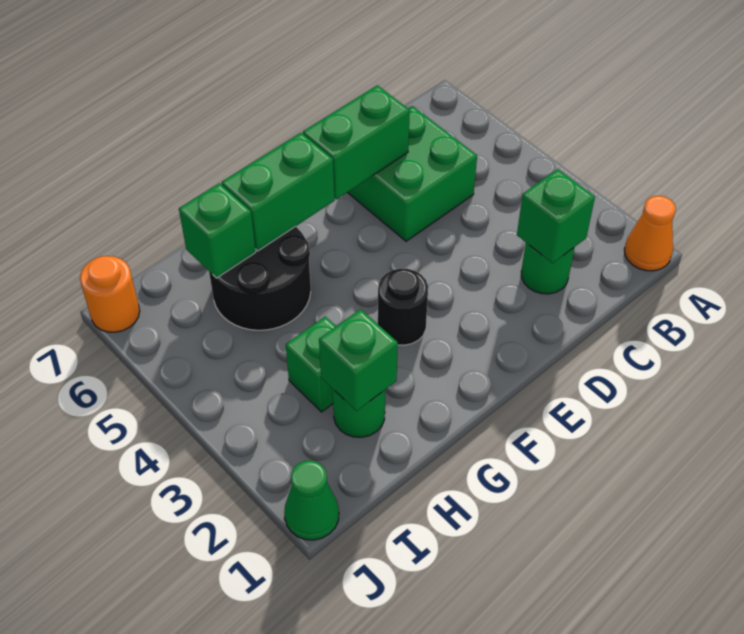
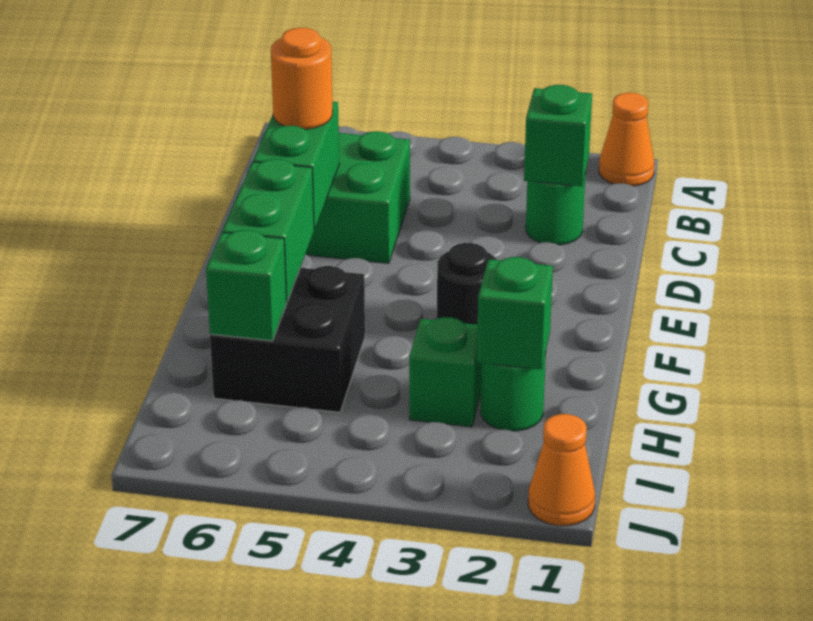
black 2x2 round brick [209,226,311,330] -> black 2x2 brick [210,266,365,412]
green 1x1 cone [284,461,339,540] -> orange 1x1 cone [528,414,595,526]
orange 1x1 round brick [80,256,140,332] -> orange 1x1 round brick moved to [271,28,333,129]

